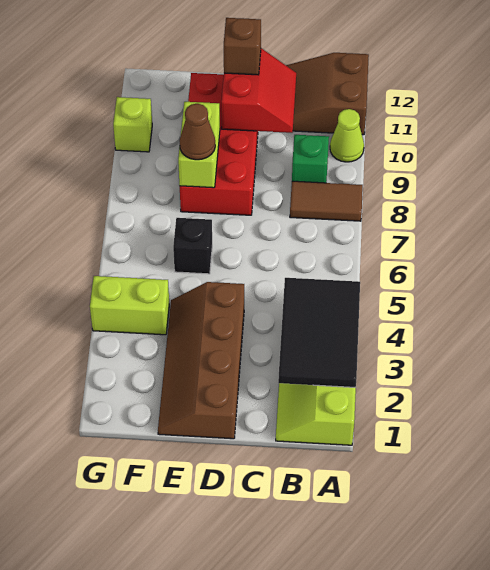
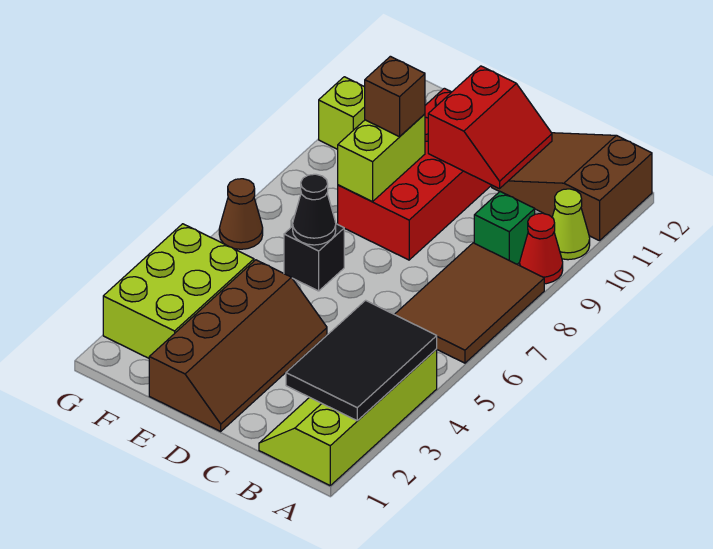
brown 1x2 tile [290,181,363,221] -> brown 2x3 tile [395,243,544,363]
none -> red 1x1 cone [520,213,563,284]
brown 2x4 slope [158,282,244,439] -> brown 2x4 slope turned to [149,260,327,431]
brown 1x1 brick [224,18,261,75] -> brown 1x1 brick moved to [365,56,425,137]
none -> black 1x1 cone [293,174,336,245]
brown 1x1 cone [180,104,215,160] -> brown 1x1 cone moved to [219,179,263,249]
lime 1x2 brick [90,276,169,335] -> lime 2x3 brick [103,224,254,358]

